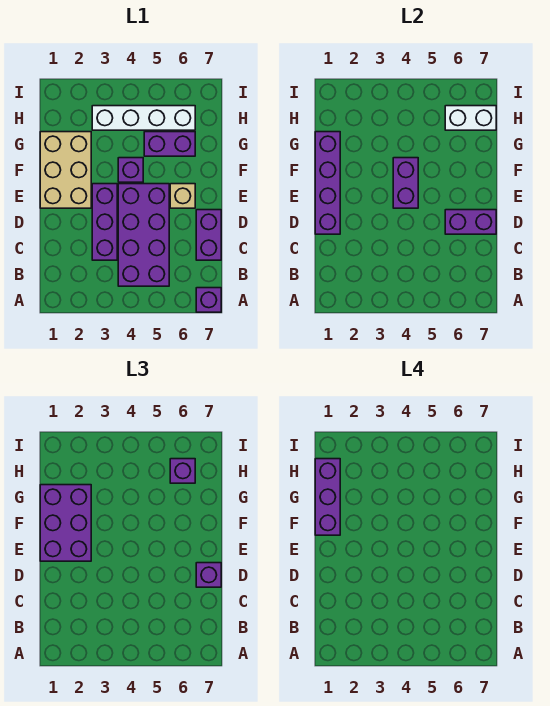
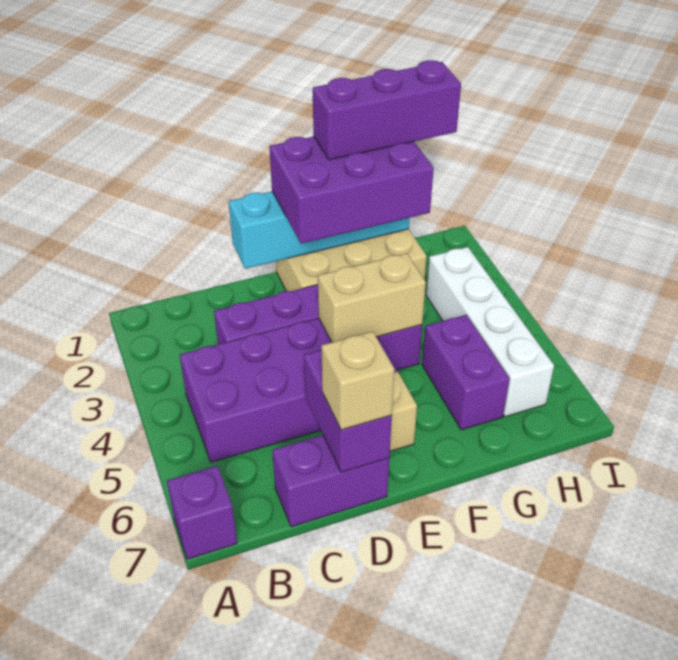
purple 1x4 brick [315,132,340,234] -> cyan 1x4 brick [229,191,409,269]
purple 1x1 brick [196,563,221,587] -> tan 1x1 brick [321,332,394,430]
purple 1x2 brick [393,158,418,208] -> tan 1x2 brick [318,253,426,342]
white 1x2 brick [445,106,496,130] -> none
purple 1x1 brick [170,459,195,483] -> none

